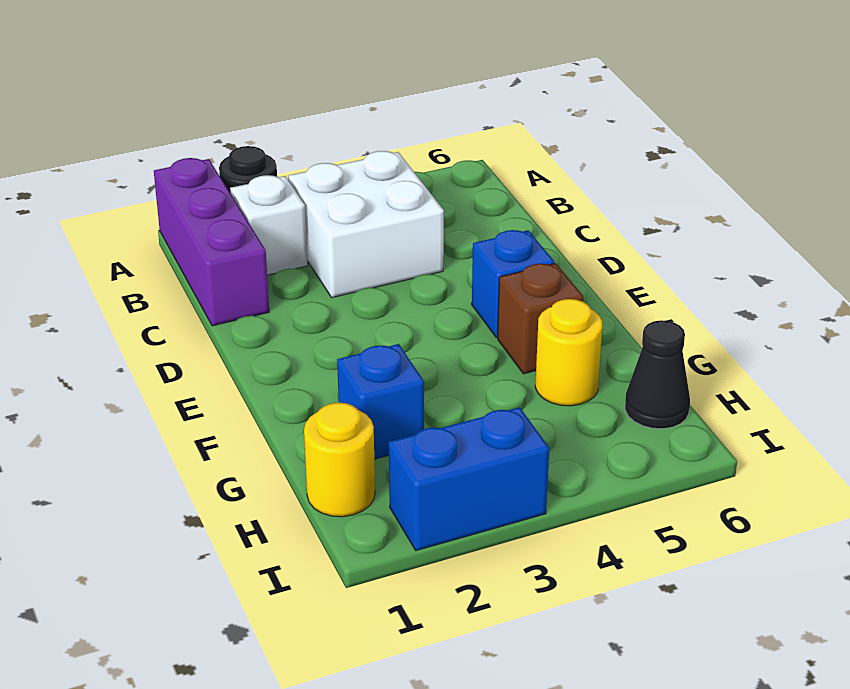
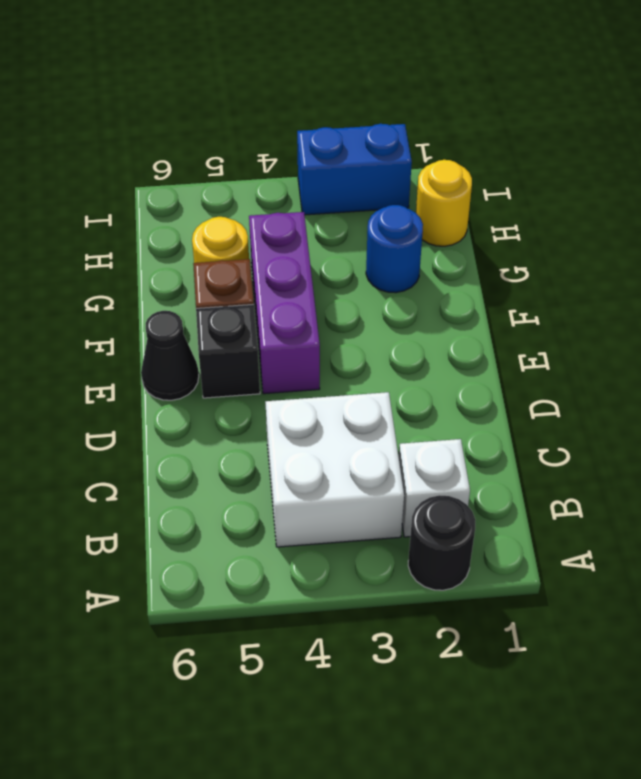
purple 1x3 brick [154,158,269,326] -> purple 1x3 brick moved to [249,212,320,394]
blue 1x1 brick [472,230,554,338] -> black 1x1 brick [196,304,260,398]
blue 1x1 brick [337,344,424,459] -> blue 1x1 round brick [366,205,423,293]
black 1x1 cone [625,320,690,429] -> black 1x1 cone moved to [141,311,199,400]

